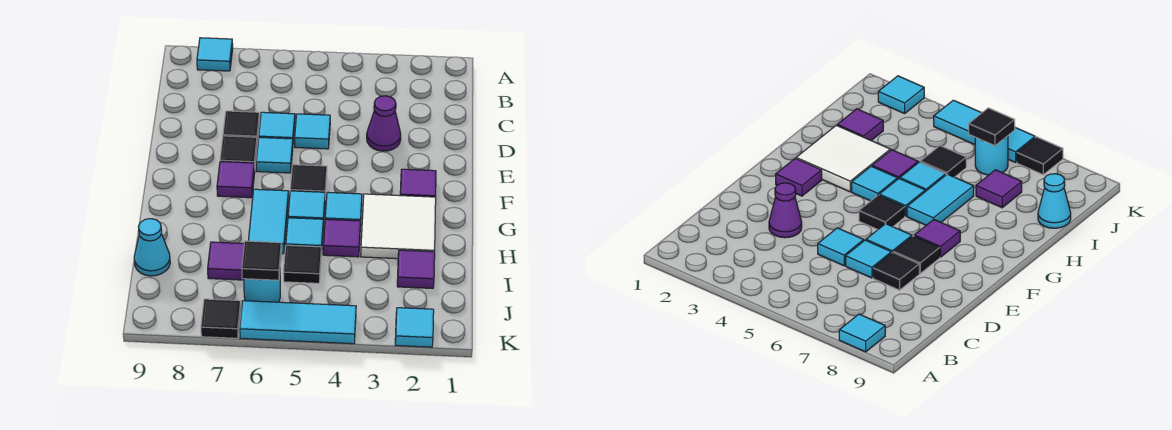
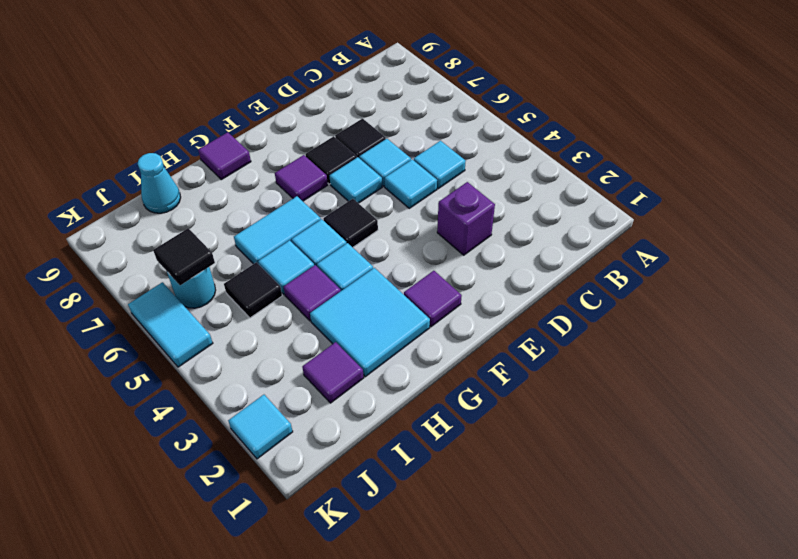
cyan 1x1 tile [197,38,233,71] -> cyan 1x1 tile moved to [414,141,466,189]
purple 1x1 cone [367,96,401,151] -> purple 1x1 brick [437,182,495,255]
white 2x2 tile [361,194,436,259] -> cyan 2x2 tile [310,268,430,377]
purple 1x1 tile [208,242,244,280] -> purple 1x1 tile moved to [198,132,251,180]
cyan 1x3 tile [240,301,356,344] -> cyan 1x2 tile [128,282,213,367]
black 1x1 tile [201,299,241,338] -> none

